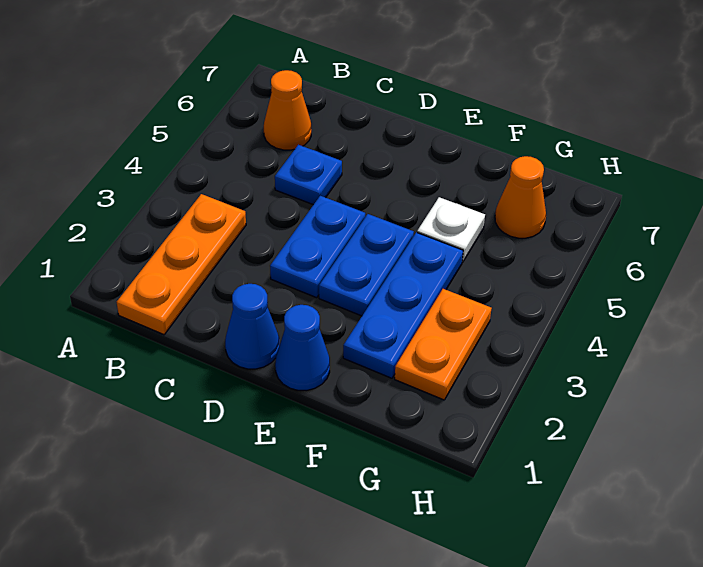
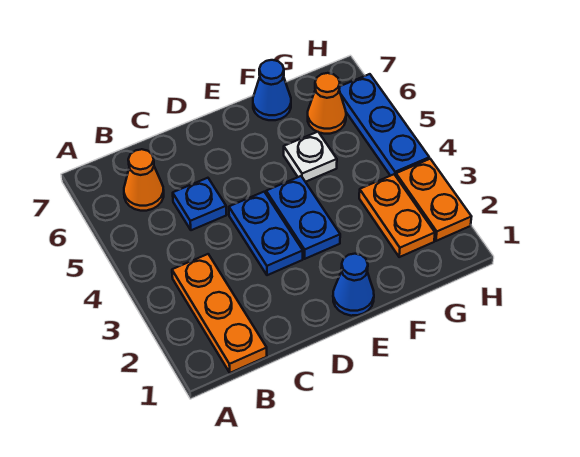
blue 1x1 cone [225,284,279,369] -> blue 1x1 cone moved to [253,60,291,120]
blue 1x3 plate [343,232,463,378] -> blue 1x3 plate moved to [339,74,429,176]
none -> orange 1x2 plate [396,159,471,241]

